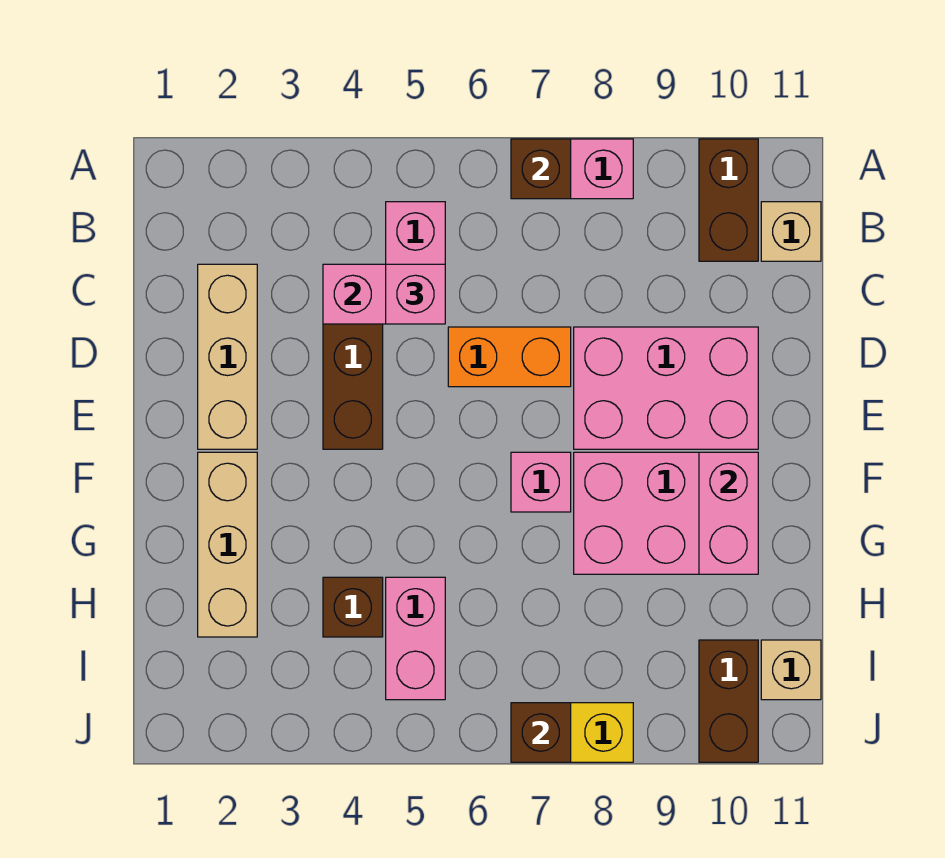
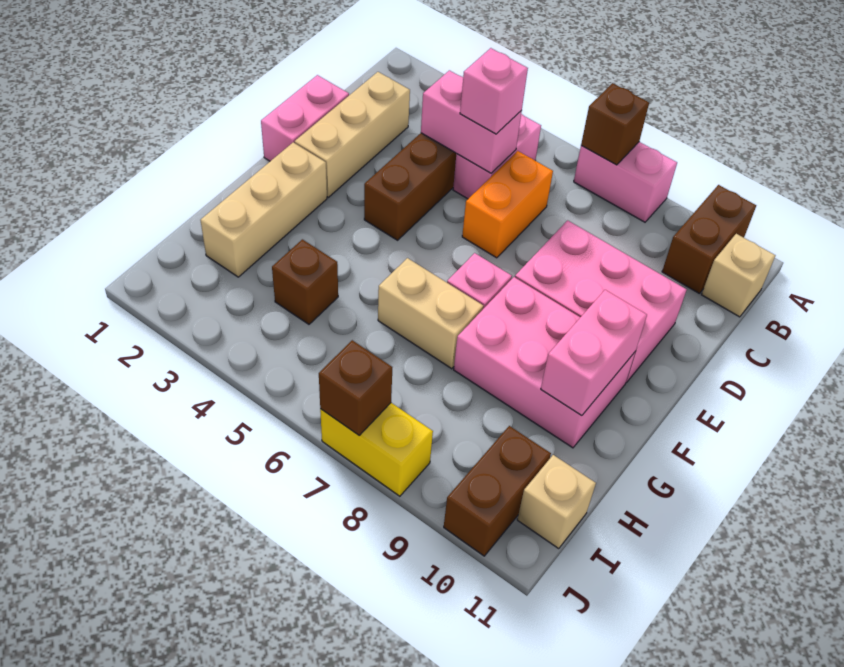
orange 1x2 brick [448,327,571,387] -> orange 1x2 brick turned to [462,151,553,258]
none -> tan 1x2 brick [378,258,483,369]
pink 1x2 brick [386,577,445,700] -> pink 1x2 brick moved to [261,75,349,161]

